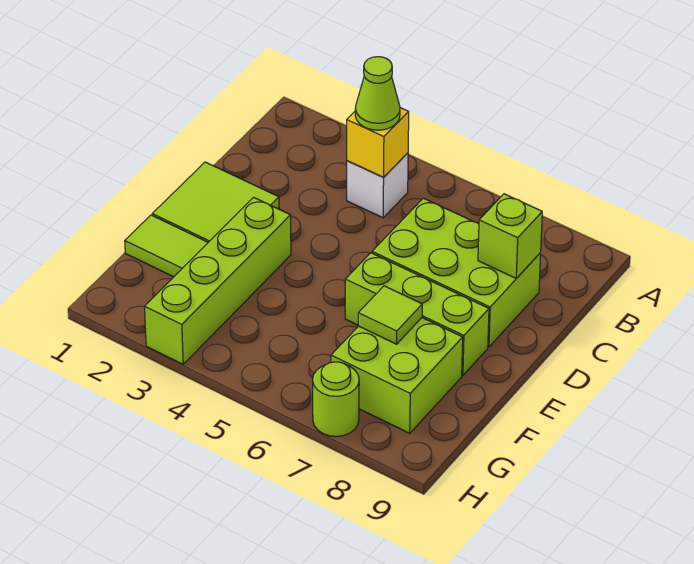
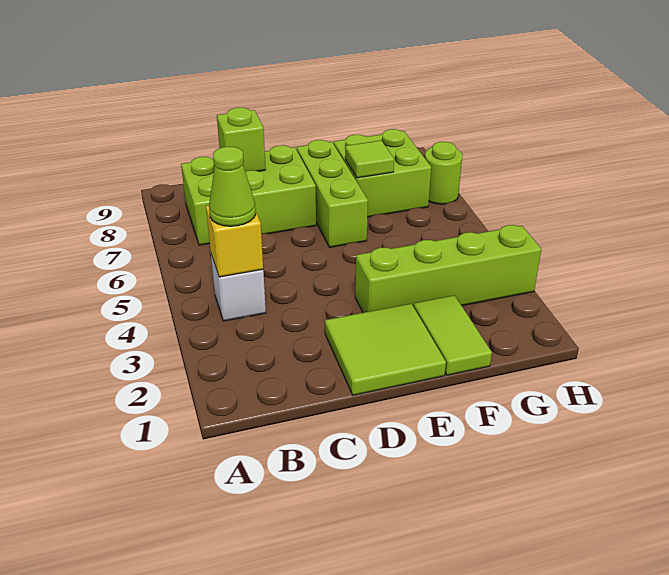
lime 2x3 brick [372,198,541,347] -> lime 2x3 brick turned to [181,145,316,245]

